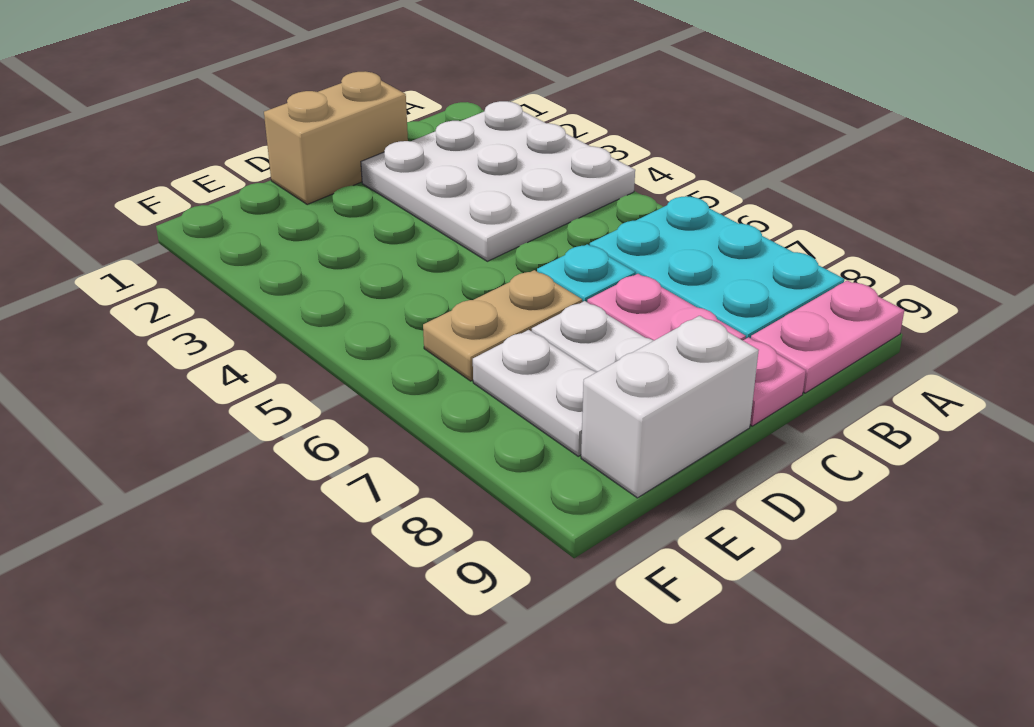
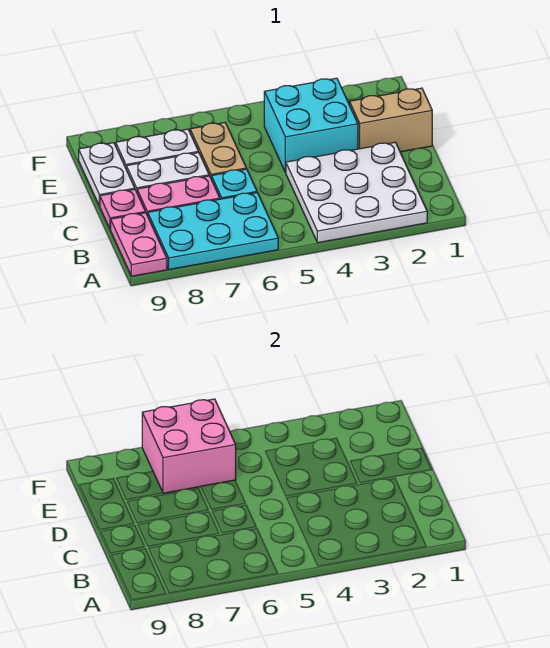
tan 1x2 brick [264,71,408,205] -> tan 1x2 brick turned to [350,88,432,152]
none -> cyan 2x2 brick [264,78,358,173]
white 1x2 brick [581,316,759,498] -> white 1x2 plate [79,143,135,206]
none -> pink 2x2 brick [142,399,236,493]

